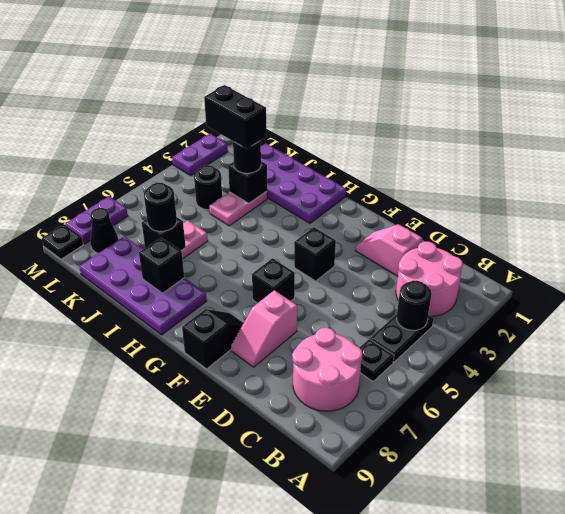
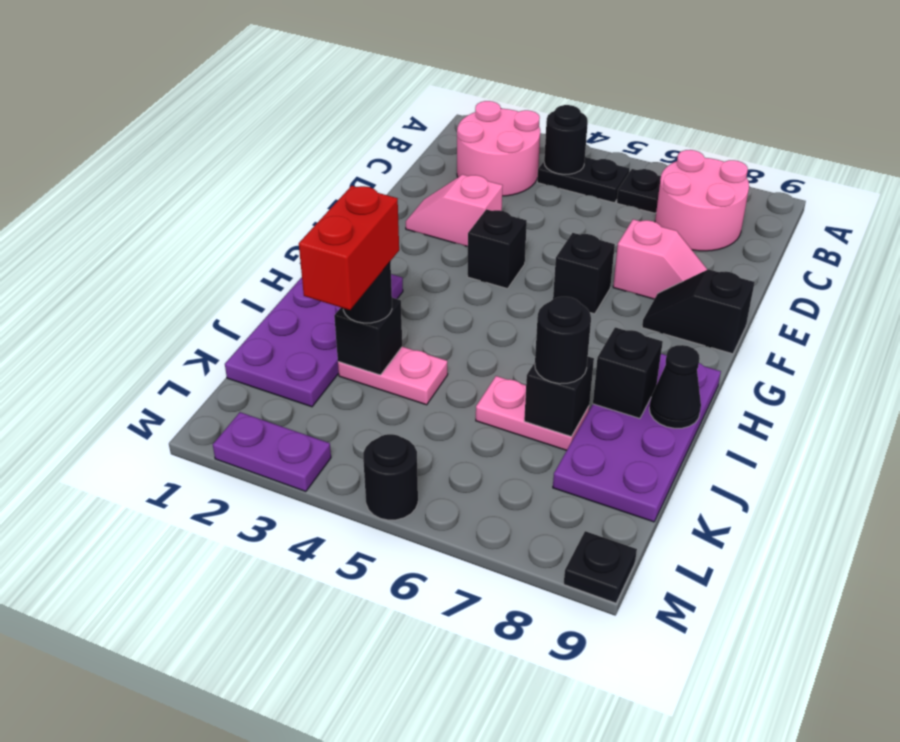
pink 1x2 slope [355,224,422,276] -> pink 1x2 slope turned to [406,175,503,247]
black 1x2 brick [204,85,266,149] -> red 1x2 brick [299,186,399,310]
black 1x1 round brick [194,165,222,210] -> black 1x1 round brick moved to [363,434,418,520]
black 1x1 cone [90,208,119,253] -> black 1x1 cone moved to [649,345,701,428]
purple 1x2 plate [65,196,128,244] -> none

